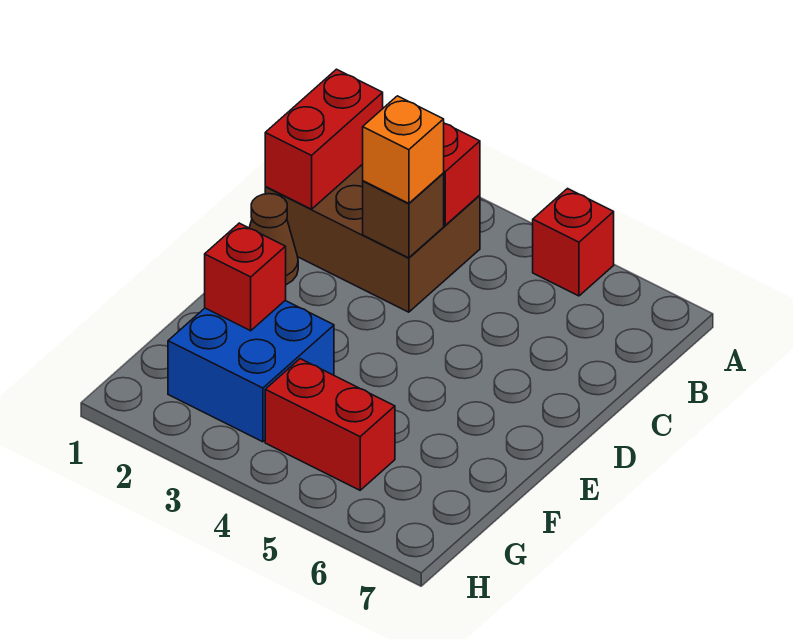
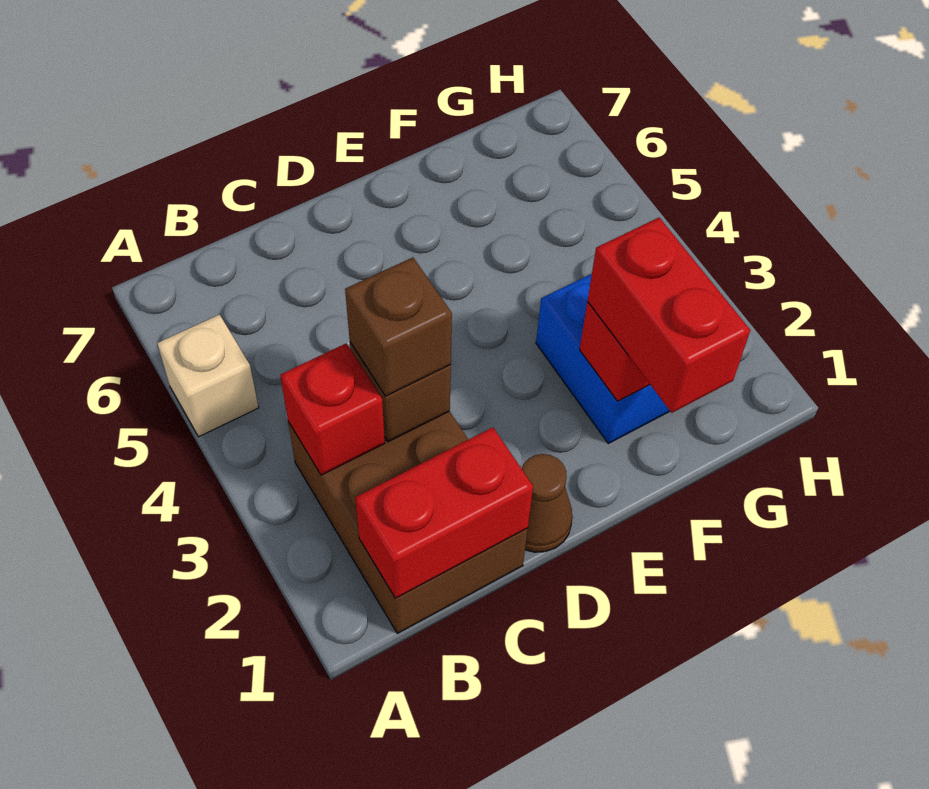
red 1x1 brick [533,189,614,296] -> tan 1x1 brick [157,315,259,437]
orange 1x1 brick [363,96,444,203] -> brown 1x1 brick [345,257,452,396]
red 1x2 brick [265,359,395,490] -> red 1x2 brick moved to [587,218,750,413]

